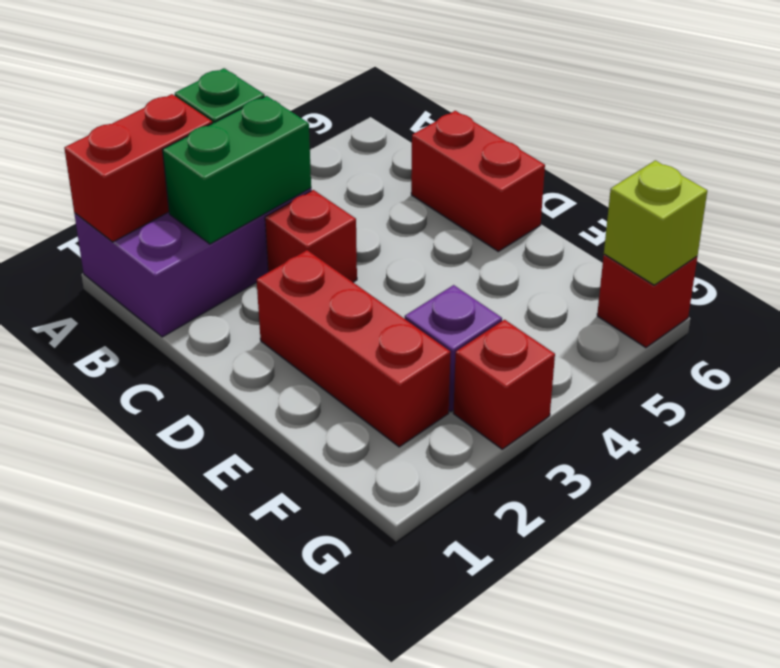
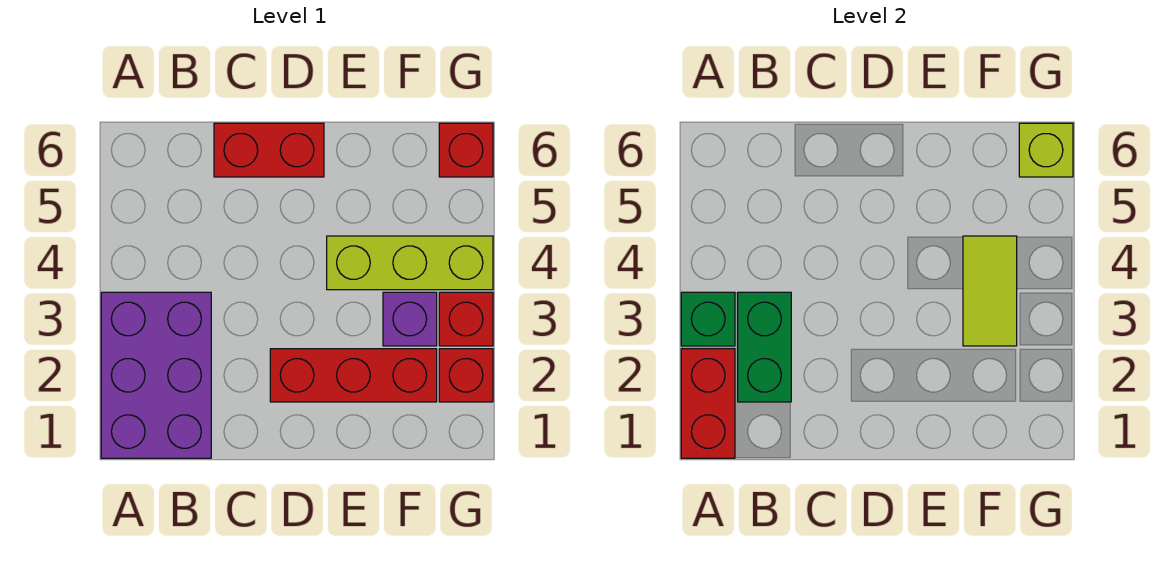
red 1x1 brick [265,190,357,282] -> red 1x1 brick moved to [439,349,493,402]
none -> lime 1x3 brick [327,236,493,290]
none -> lime 1x2 tile [963,236,1017,346]

